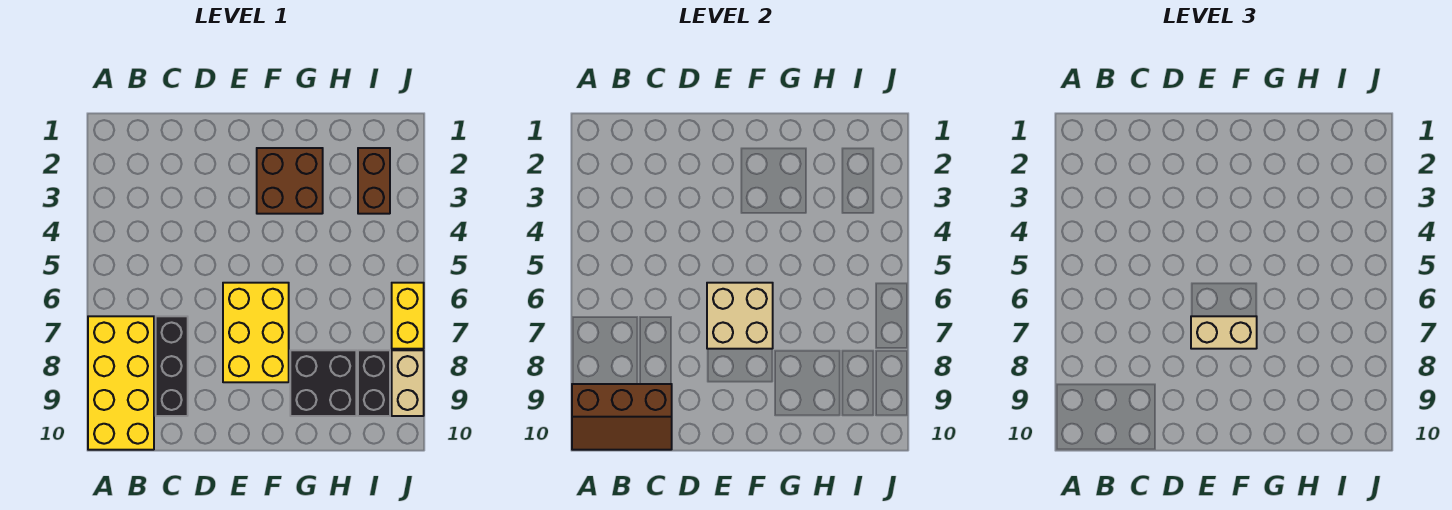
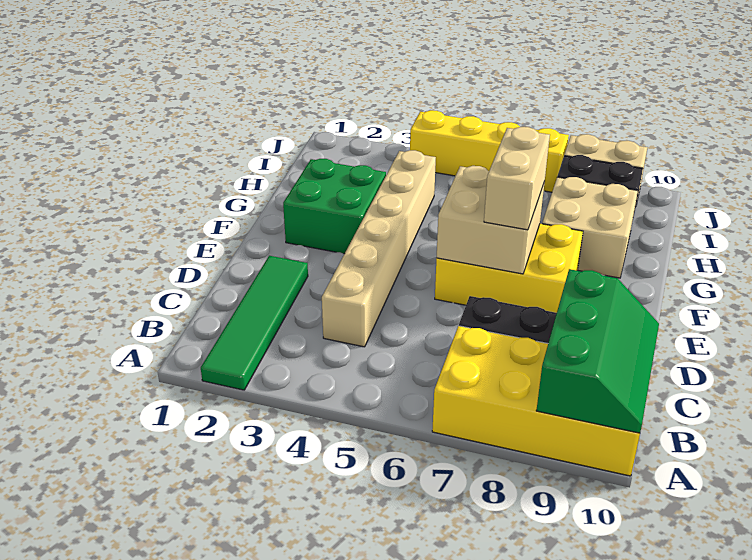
none -> green 1x4 tile [201,256,308,390]
brown 2x3 slope [572,384,672,450] -> green 2x3 slope [536,269,659,433]
none -> tan 1x6 brick [322,150,436,347]
brown 2x2 brick [257,148,323,214] -> green 2x2 brick [283,159,386,254]
black 2x2 brick [290,350,356,416] -> tan 2x2 brick [542,177,638,278]
brown 1x2 brick [358,148,390,214] -> none
yellow 1x2 brick [392,283,424,349] -> yellow 1x4 brick [410,110,569,192]

